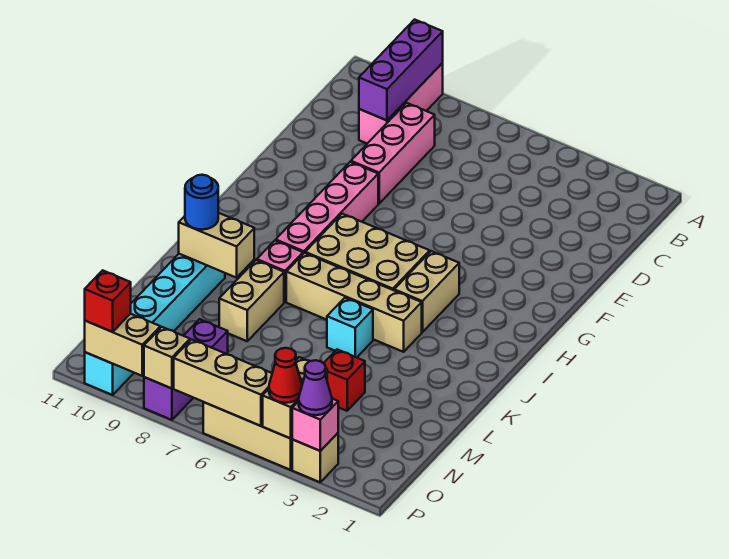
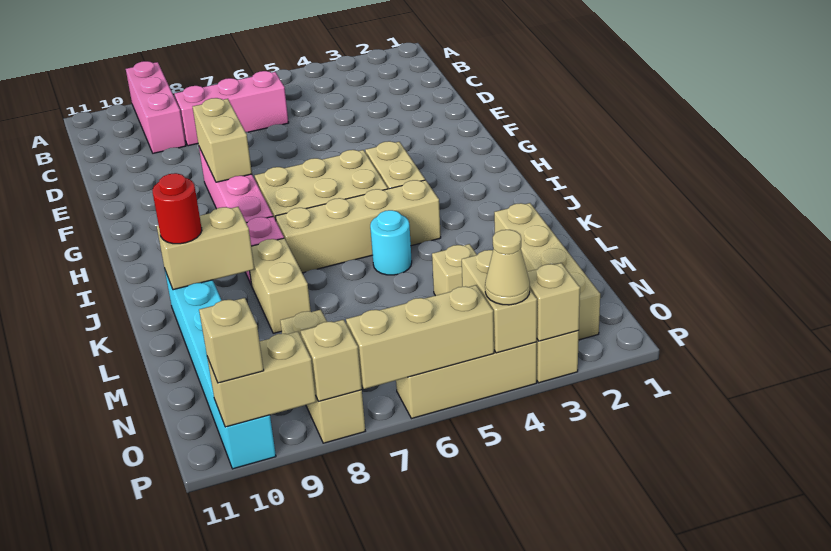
purple 1x3 brick [359,20,443,120] -> none
pink 1x3 brick [351,103,435,204] -> pink 1x3 brick turned to [174,71,289,146]
none -> tan 1x2 brick [193,98,252,182]
cyan 1x1 brick [327,298,373,358] -> cyan 1x1 round brick [370,210,412,275]
blue 1x1 round brick [185,175,218,230] -> red 1x1 round brick [152,173,202,244]
none -> tan 1x4 brick [494,203,600,340]
red 1x1 brick [324,350,365,411] -> tan 1x1 brick [432,244,477,296]
purple 1x3 brick [144,319,228,420] -> tan 1x3 brick [280,310,365,443]
pink 1x1 brick [292,399,338,451] -> tan 1x1 brick [527,263,580,341]
purple 1x1 cone [299,360,332,415] -> none
red 1x1 cone [269,348,302,403] -> tan 1x1 cone [485,230,530,305]
red 1x1 brick [85,270,131,332] -> tan 1x1 brick [199,298,264,383]

